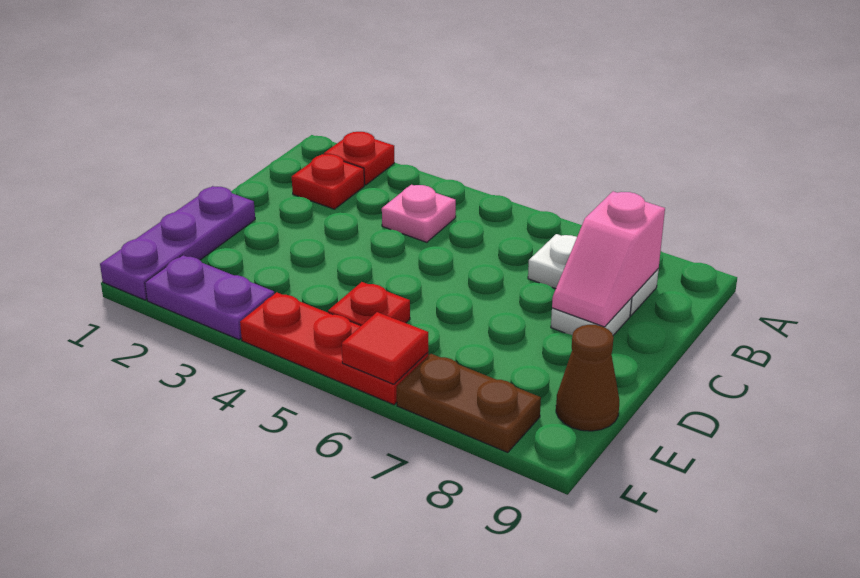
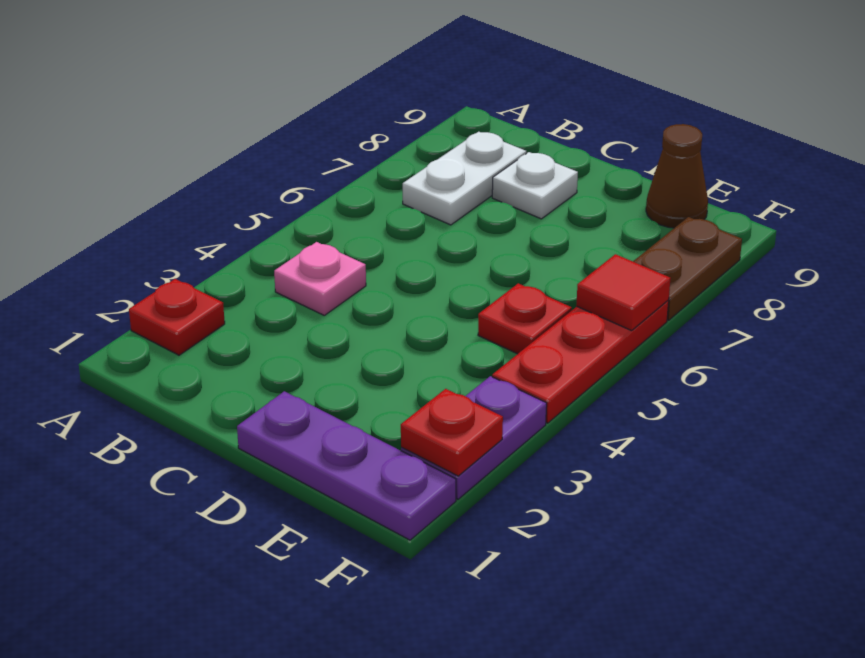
red 1x1 plate [292,154,364,209] -> red 1x1 plate moved to [401,389,503,476]
pink 1x2 slope [552,191,665,327] -> none

